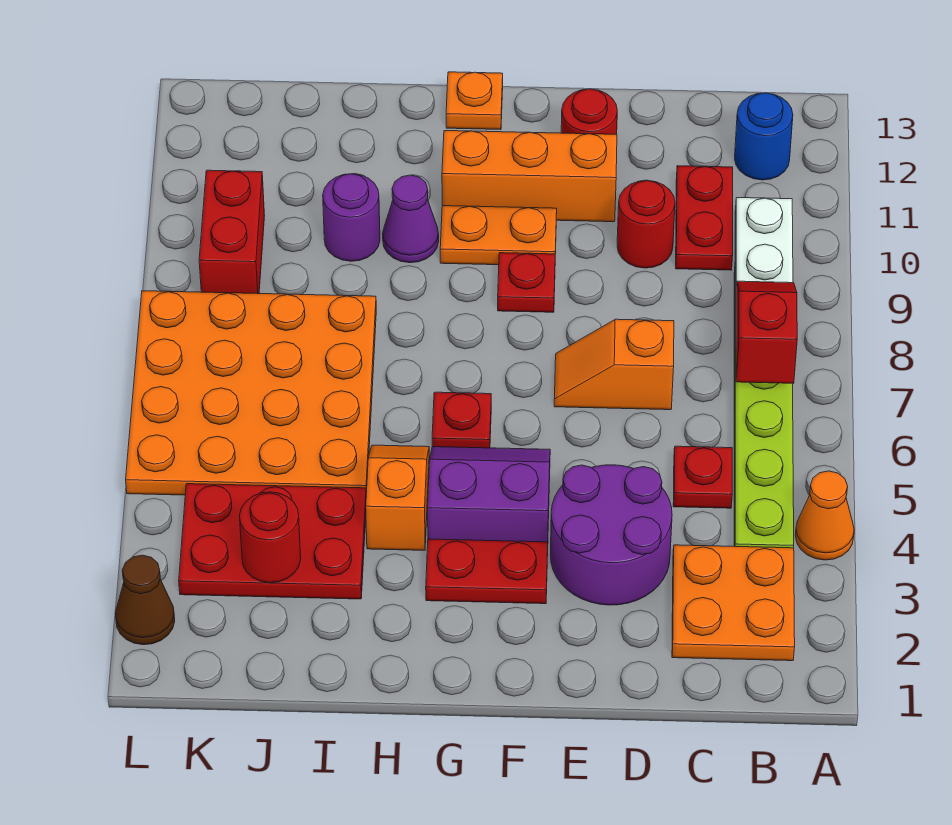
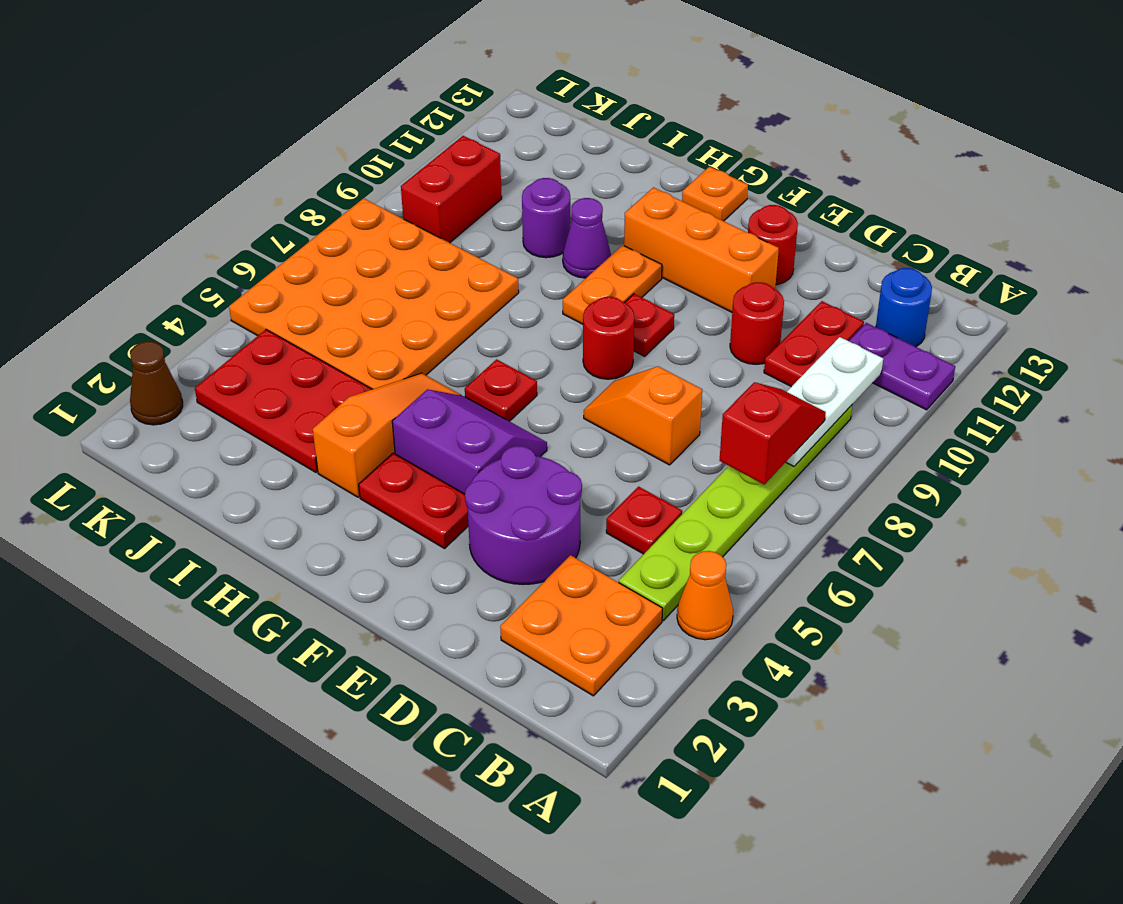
none -> purple 1x2 plate [849,323,955,410]
orange 1x2 plate [440,206,557,265] -> orange 1x2 plate turned to [563,245,662,324]
orange 1x2 slope [366,445,429,550] -> orange 1x3 slope [313,373,461,497]
red 1x1 round brick [240,492,301,583] -> red 1x1 round brick moved to [583,297,634,379]

